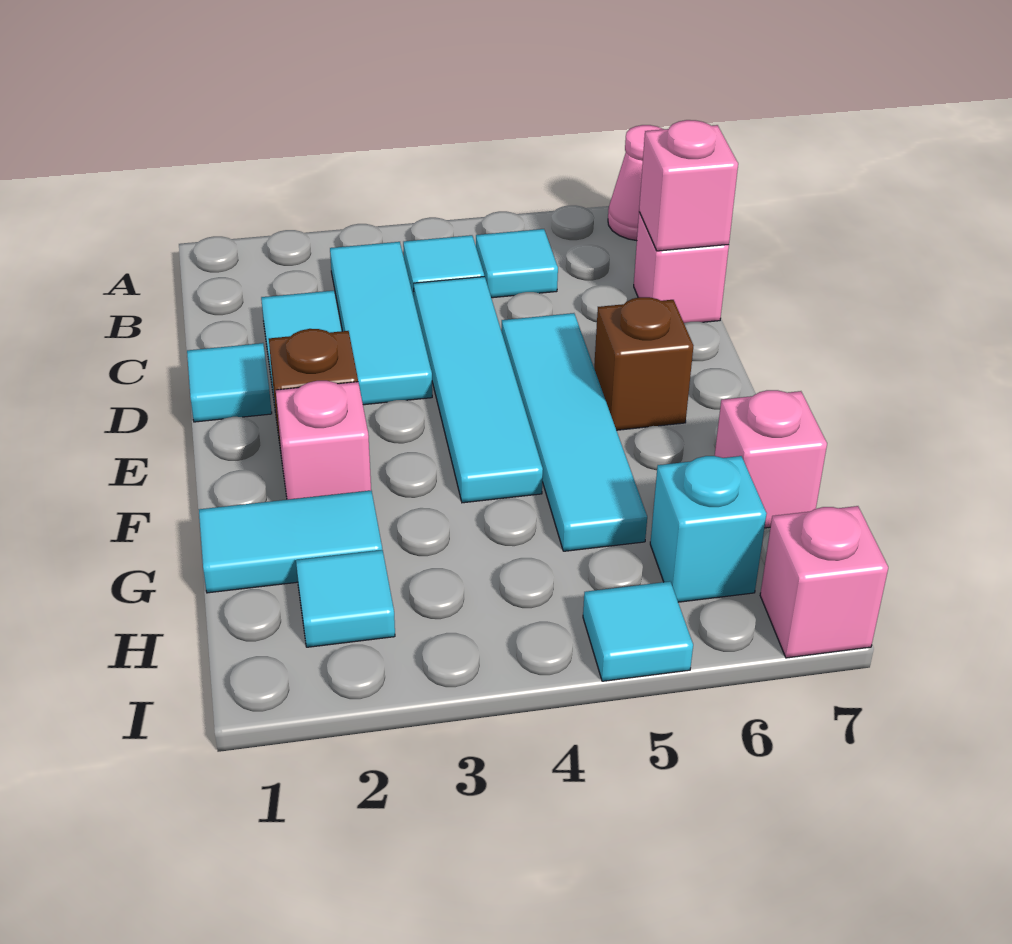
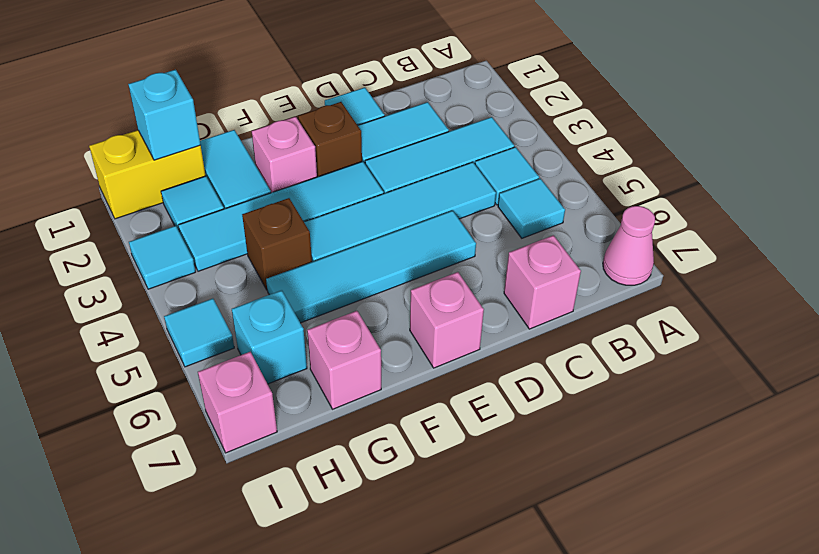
pink 1x1 brick [639,120,738,251] -> pink 1x1 brick moved to [410,272,484,368]
none -> cyan 1x4 tile [179,161,384,271]
brown 1x1 brick [594,297,693,430] -> brown 1x1 brick moved to [242,198,312,290]
none -> yellow 1x2 brick [89,130,206,219]
none -> cyan 1x1 brick [128,70,201,160]
none -> cyan 1x1 tile [129,226,196,289]

